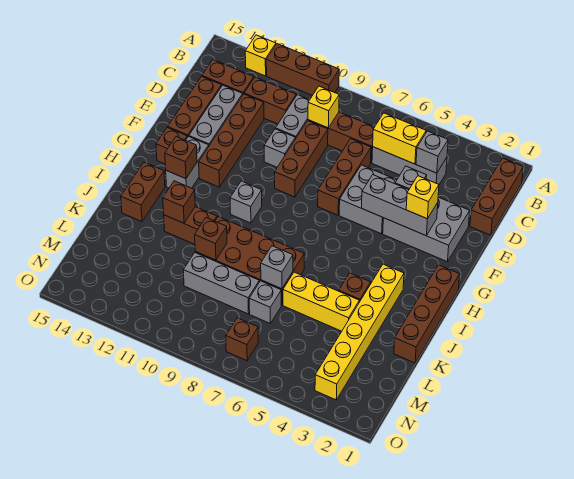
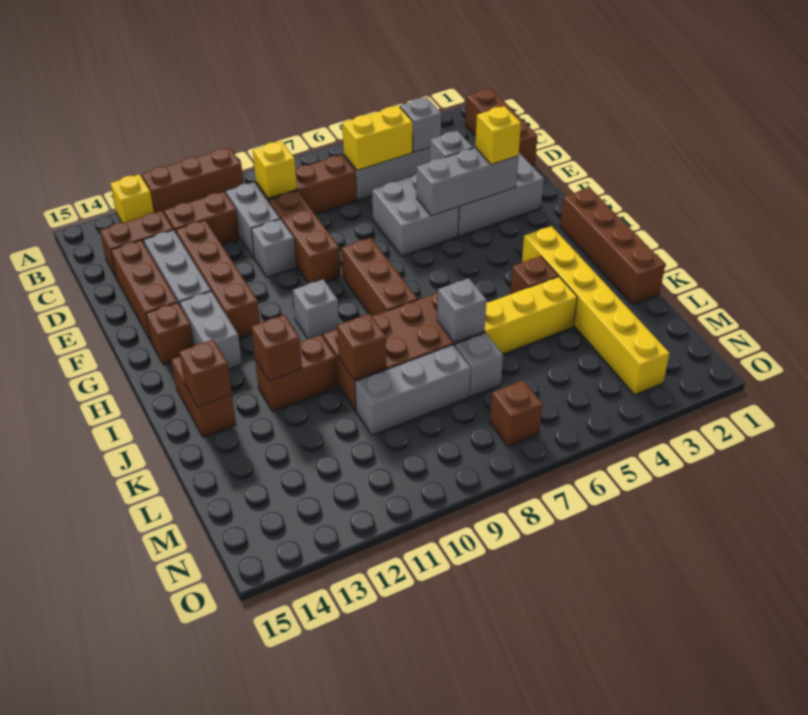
brown 1x3 brick [318,139,371,215] -> brown 1x3 brick moved to [341,238,418,316]
brown 1x1 brick [165,137,197,179] -> brown 1x1 brick moved to [179,339,232,407]

